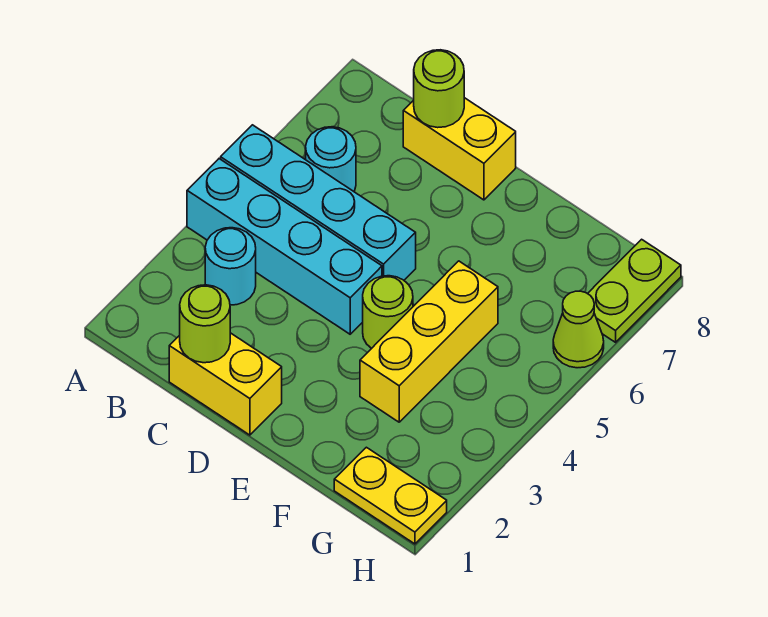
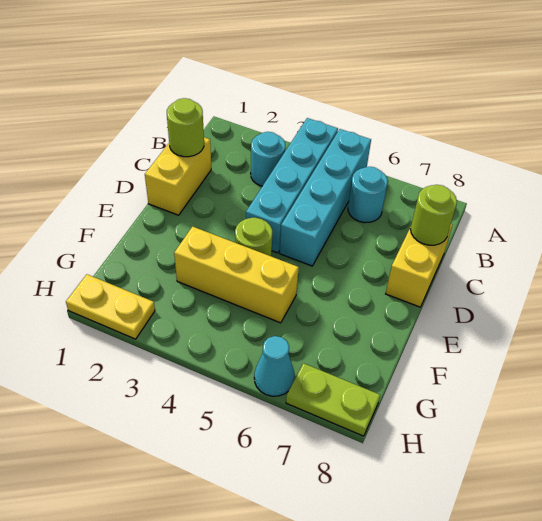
yellow 1x2 plate [334,447,447,544] -> yellow 1x2 plate turned to [66,274,155,339]
lime 1x1 cone [553,291,604,368] -> cyan 1x1 cone [254,336,294,396]

